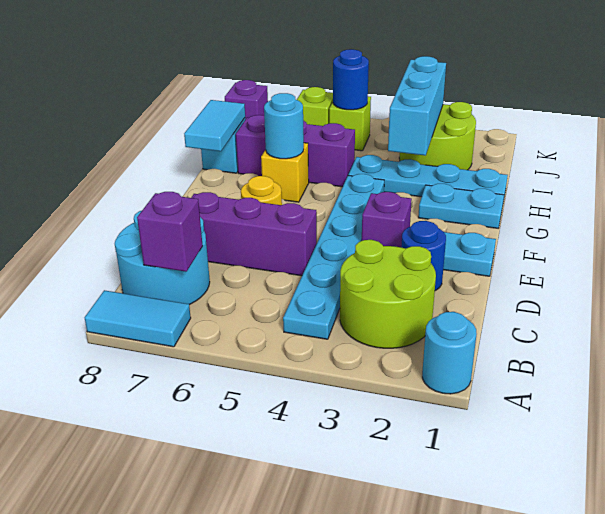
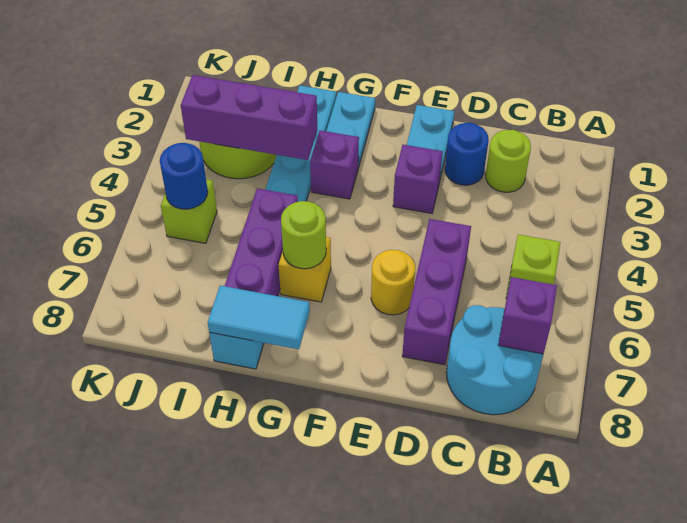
cyan 1x1 round brick [422,312,477,394] -> none
cyan 1x2 tile [85,290,191,347] -> none
lime 2x2 round brick [340,240,436,348] -> lime 1x1 round brick [486,130,531,192]
cyan 1x6 plate [283,174,384,339] -> none
cyan 1x1 round brick [264,93,304,159] -> lime 1x1 round brick [281,201,326,269]
cyan 1x3 brick [388,56,446,155] -> purple 1x3 brick [181,75,317,160]
lime 1x1 brick [297,87,333,126] -> lime 1x1 brick moved to [506,234,560,299]
purple 1x1 brick [225,80,268,120] -> purple 1x1 brick moved to [310,131,359,199]

